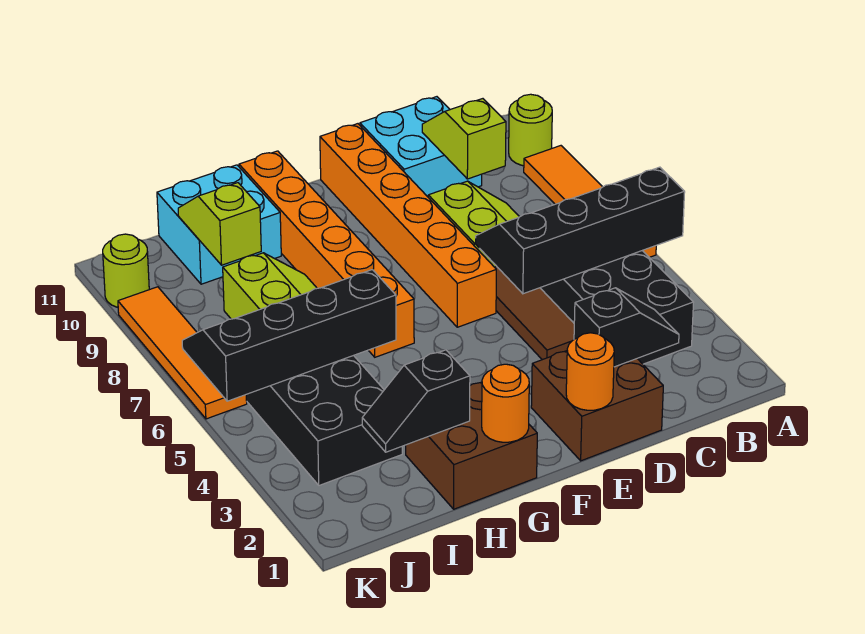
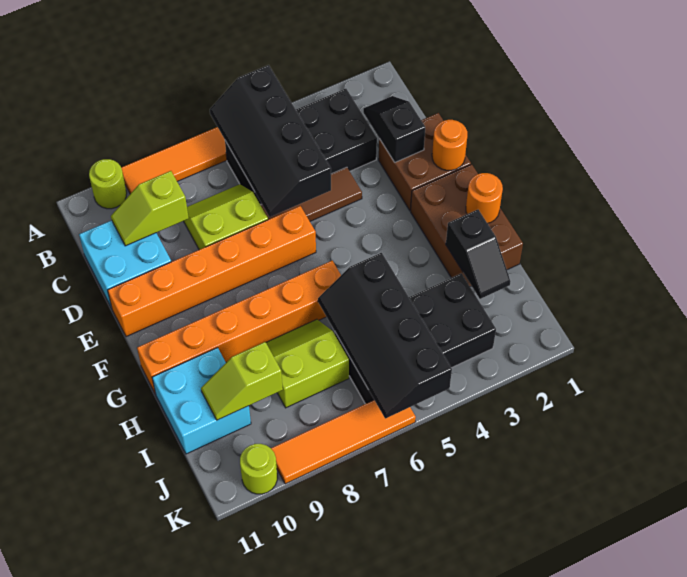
brown 2x2 brick [406,382,537,509] -> brown 2x3 brick [411,164,523,287]

